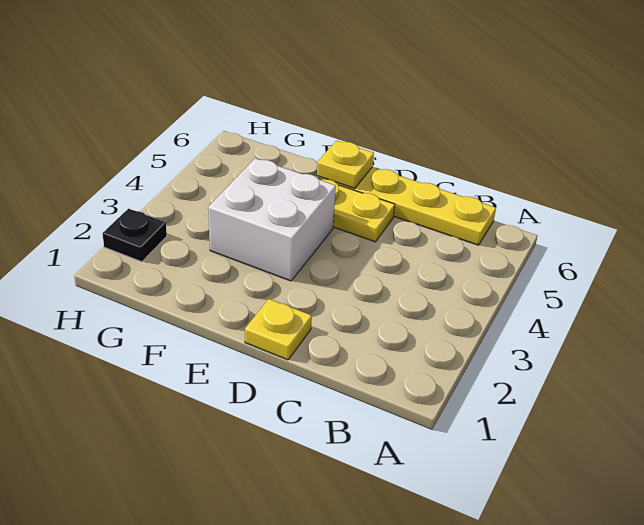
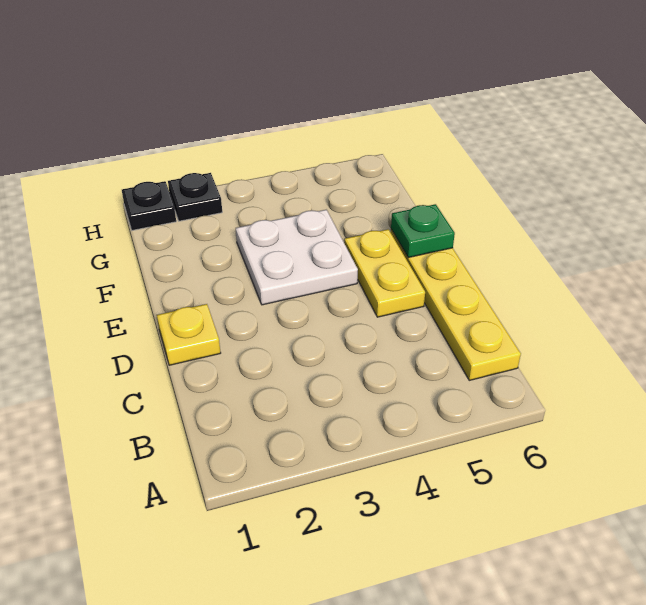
white 2x2 brick [208,158,336,281] -> white 2x2 plate [236,210,358,305]
yellow 1x1 plate [317,141,374,189] -> green 1x1 plate [391,204,455,258]
none -> black 1x1 plate [122,181,176,230]

